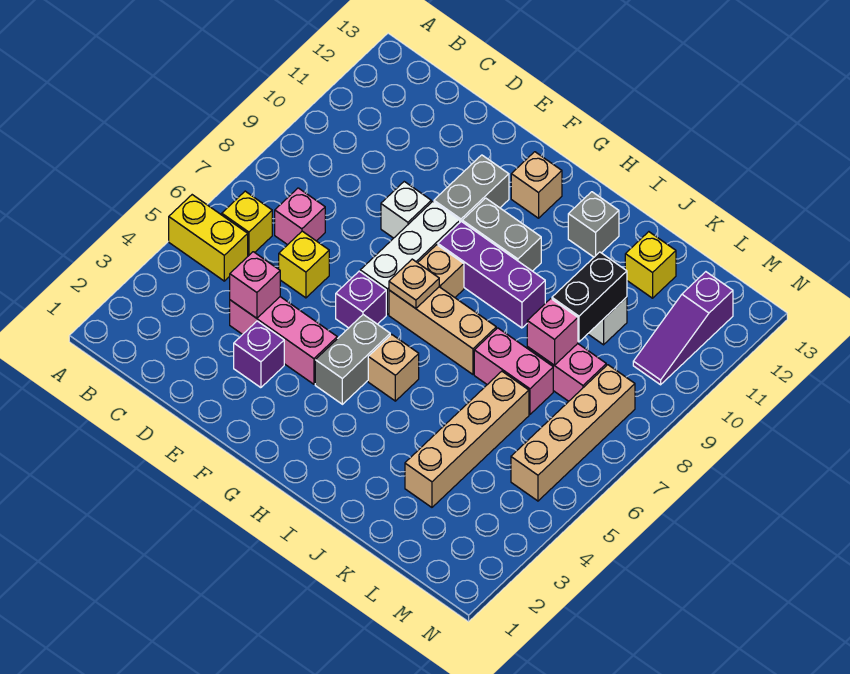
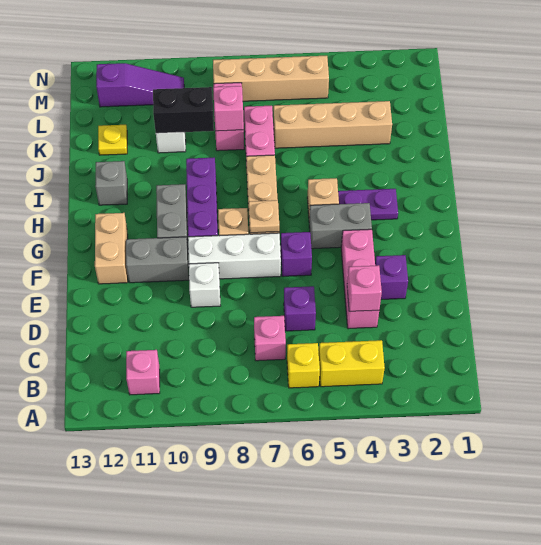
yellow 1x2 brick [169,195,248,281] -> yellow 1x2 brick turned to [319,340,385,387]
none -> pink 1x1 brick [126,350,160,395]
yellow 1x1 brick [279,231,329,298] -> purple 1x1 brick [284,286,316,331]
tan 1x1 brick [511,152,562,218] -> tan 1x2 brick [95,213,128,284]
none -> purple 1x2 plate [338,189,398,220]
yellow 1x1 brick [625,232,676,298] -> yellow 1x1 plate [98,125,127,155]

